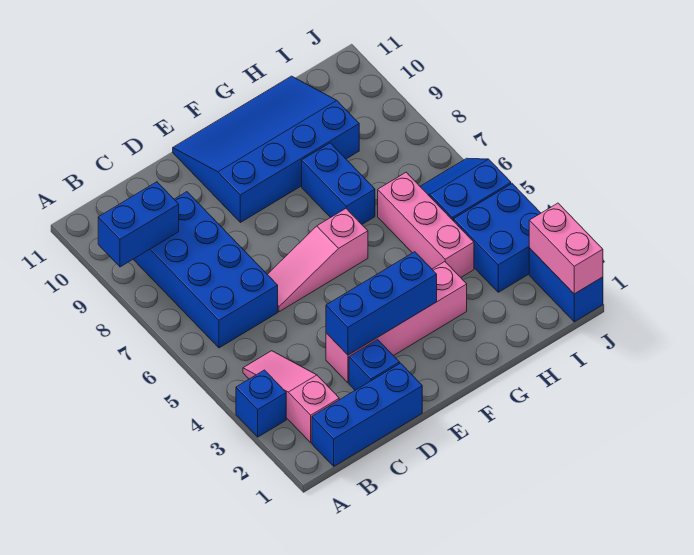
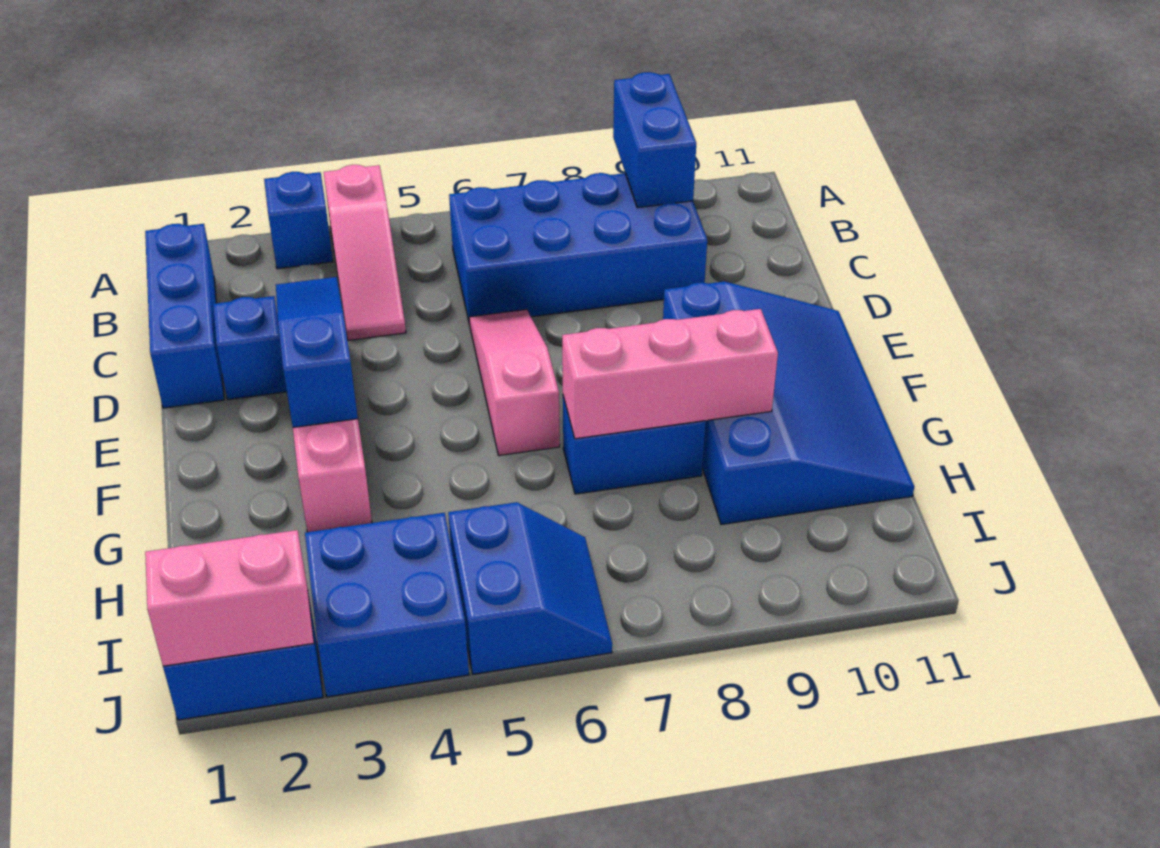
pink 1x3 slope [243,351,339,443] -> pink 1x3 slope turned to [324,165,406,340]
blue 1x3 brick [326,252,437,355] -> blue 1x3 slope [276,277,358,427]
pink 1x3 brick [378,172,474,277] -> pink 1x3 brick moved to [562,309,778,439]

